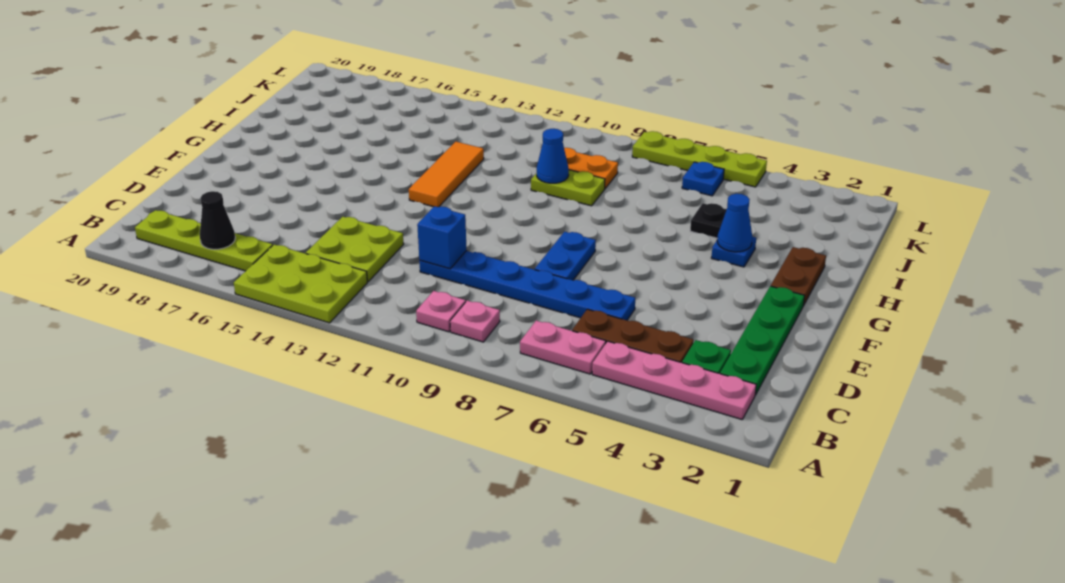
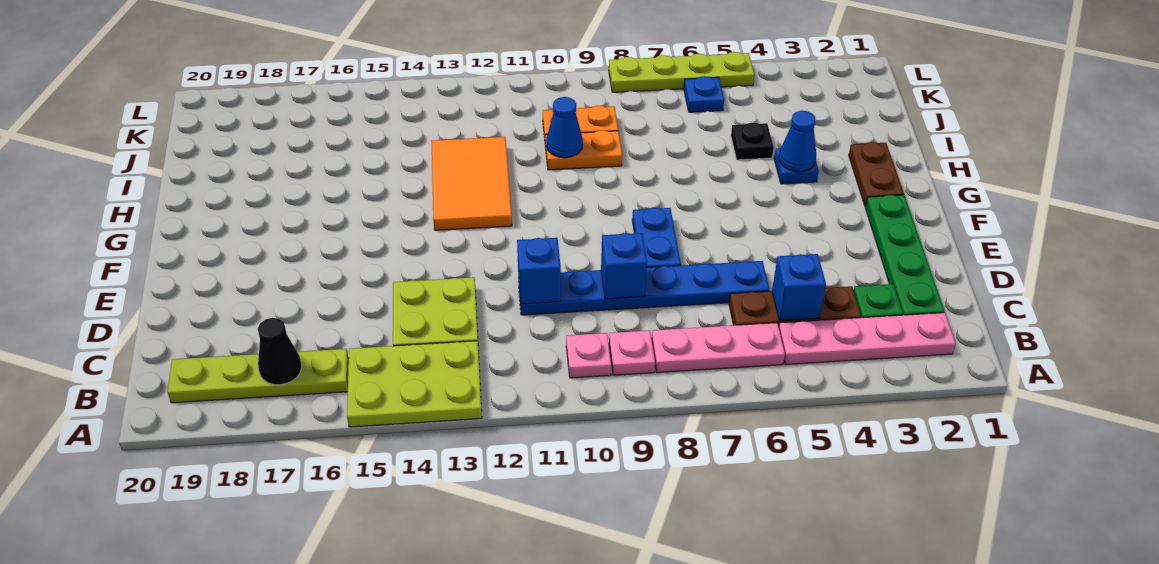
pink 1x2 plate [520,321,606,374] -> pink 1x3 plate [651,323,785,373]
none -> blue 1x1 brick [772,254,826,321]
none -> blue 1x1 brick [601,233,647,299]
orange 1x3 tile [409,142,484,207] -> orange 2x3 tile [432,137,512,230]
lime 1x2 plate [531,170,605,206] -> orange 1x2 plate [545,130,622,170]

